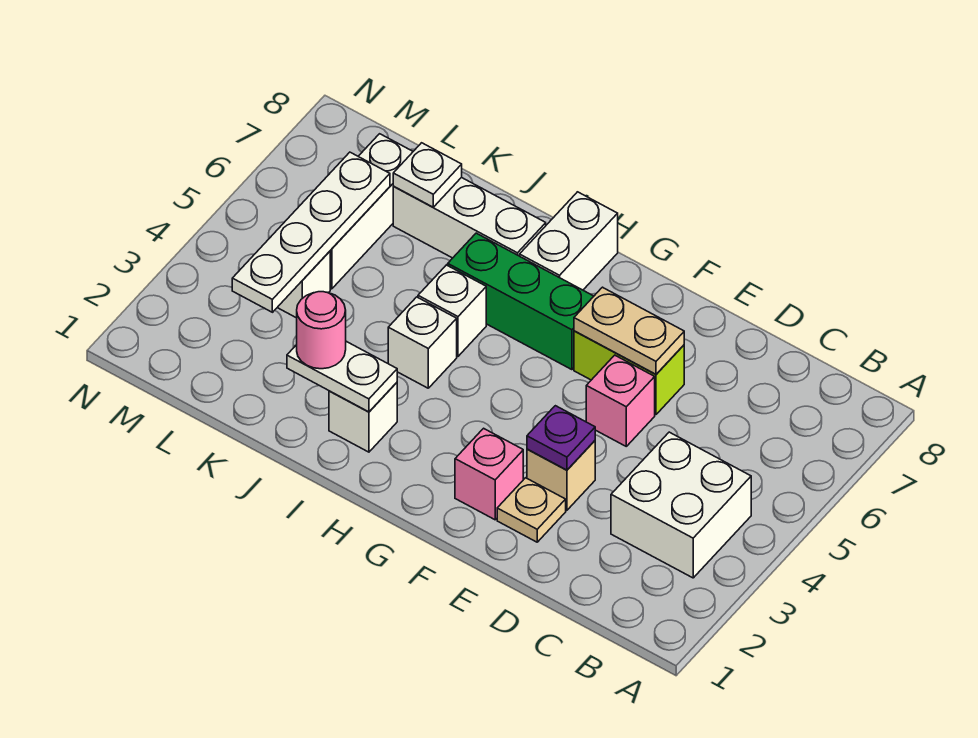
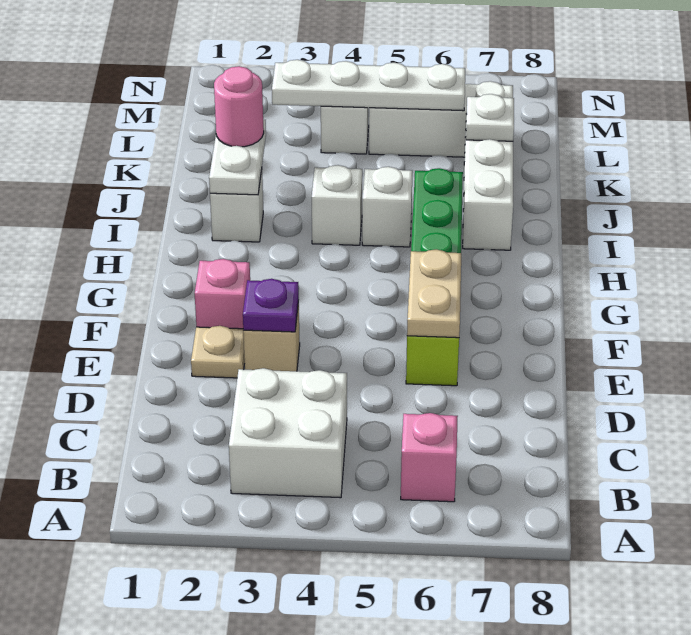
pink 1x1 brick [586,355,655,446] -> pink 1x1 brick moved to [401,413,458,502]
white 1x2 brick [520,192,618,290] -> none

